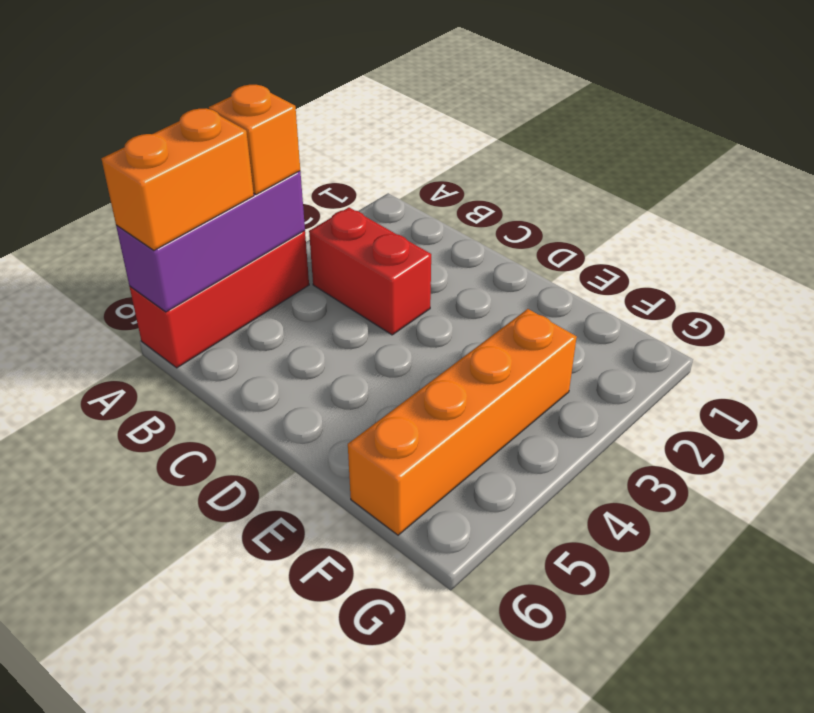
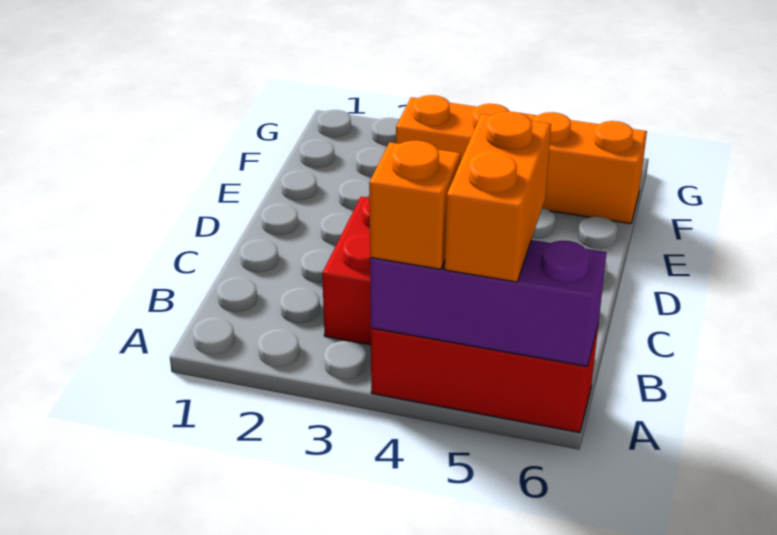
orange 1x2 brick [102,109,254,250] -> orange 1x2 brick turned to [445,111,551,282]

